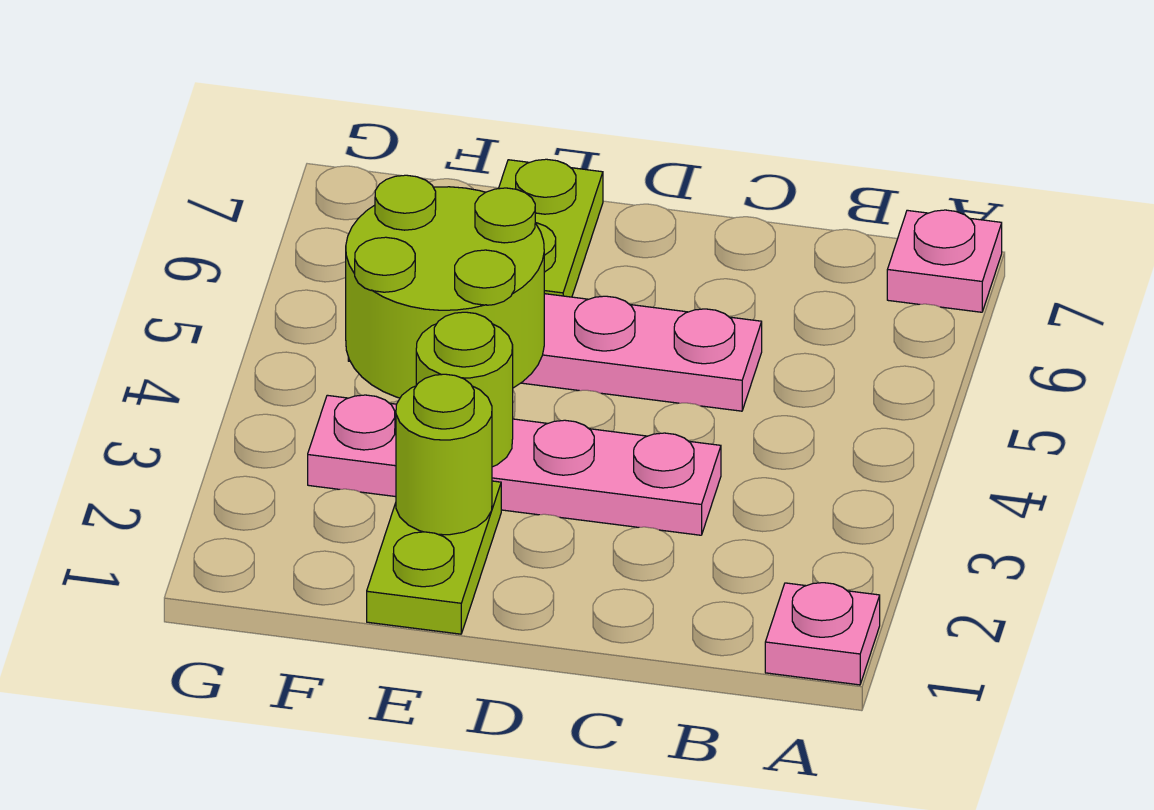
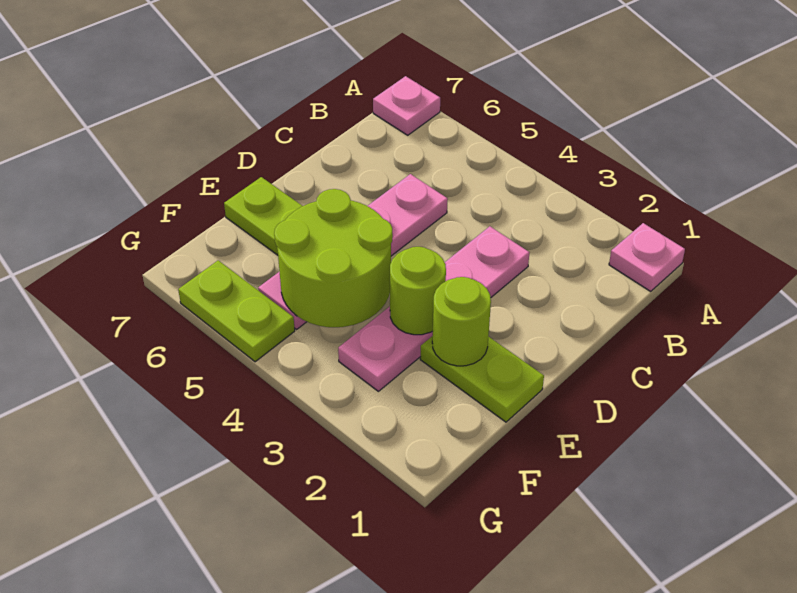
none -> lime 1x2 plate [178,260,295,362]

